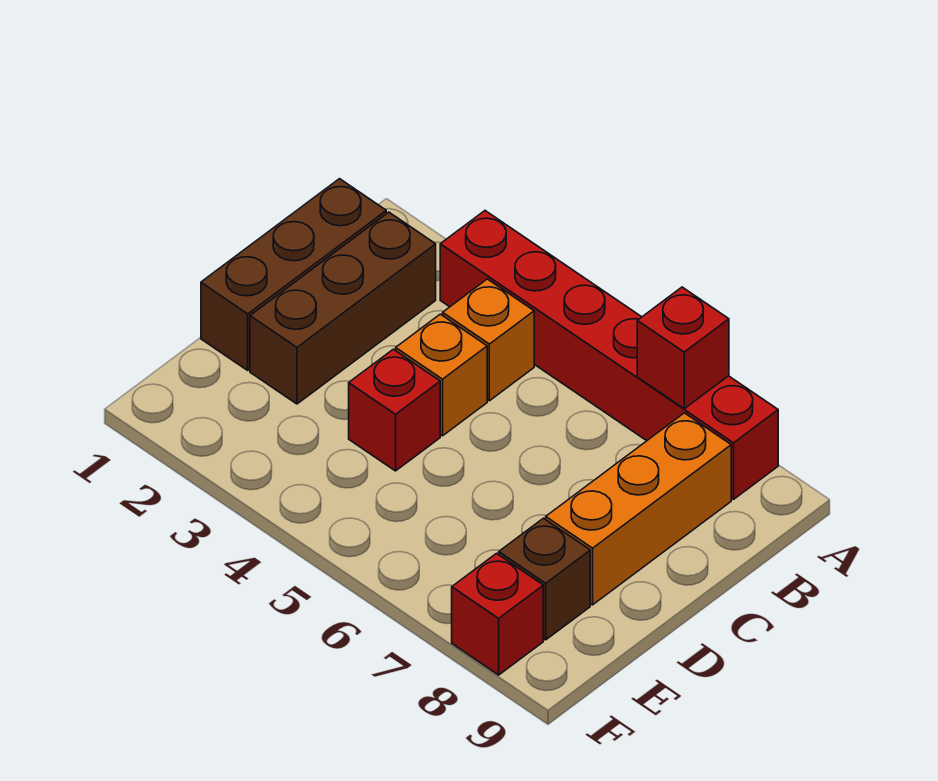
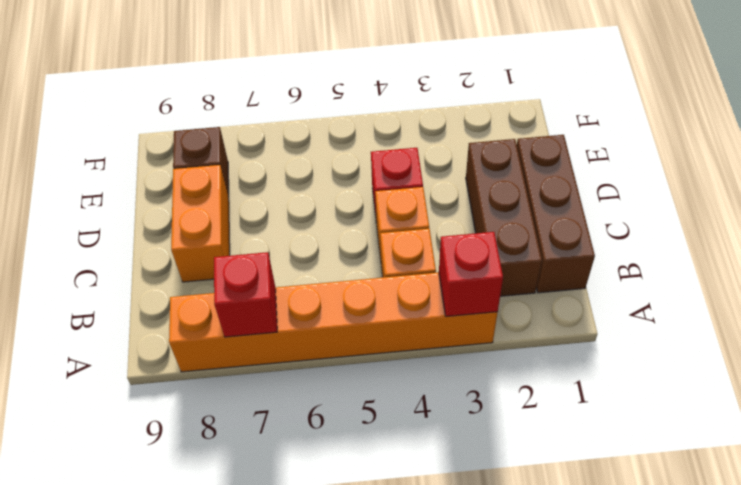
red 1x6 brick [440,211,778,499] -> orange 1x6 brick [169,272,498,372]
orange 1x3 brick [546,413,731,605] -> orange 1x2 brick [171,165,230,282]
red 1x1 brick [452,553,543,675] -> red 1x1 brick moved to [439,232,503,317]

